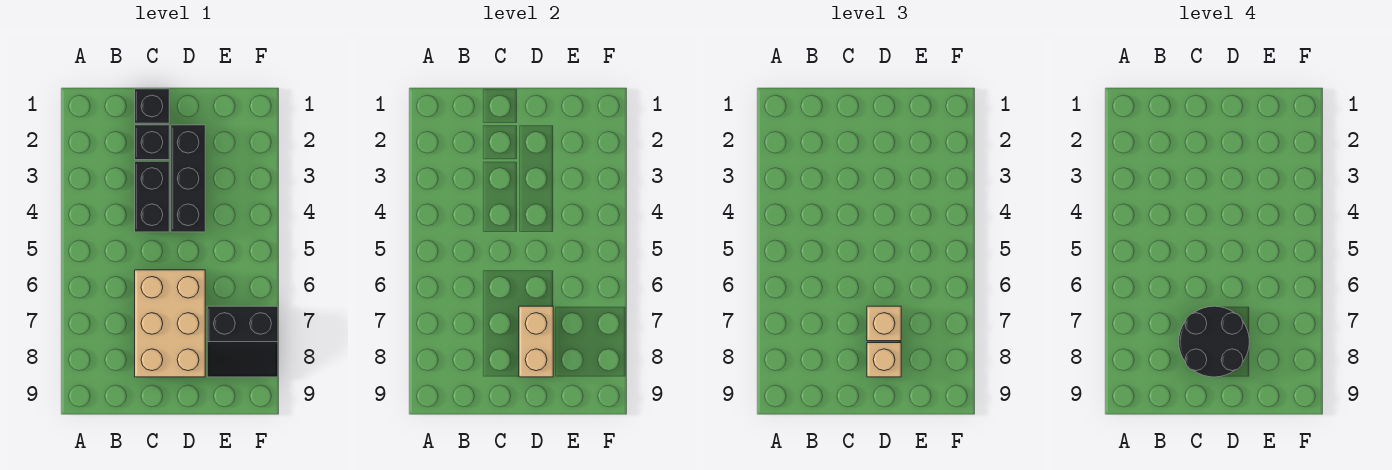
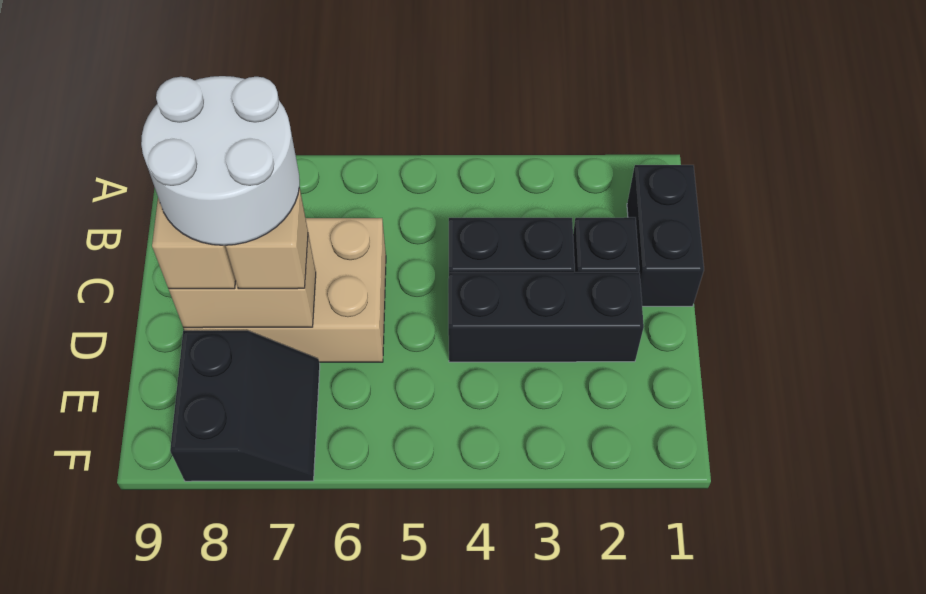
black 1x1 brick [135,89,169,123] -> black 1x2 brick [627,165,704,306]
black 2x2 round brick [1179,306,1249,377] -> white 2x2 round brick [141,76,300,245]
black 2x2 slope [207,306,278,377] -> black 2x2 slope turned to [170,331,320,481]

